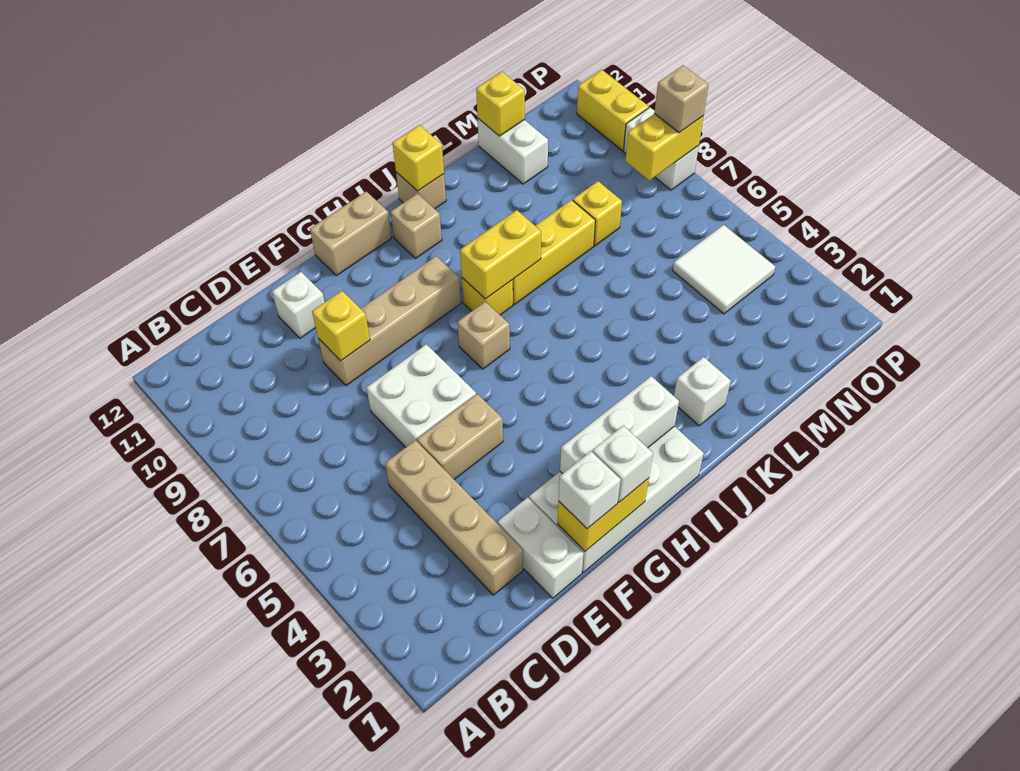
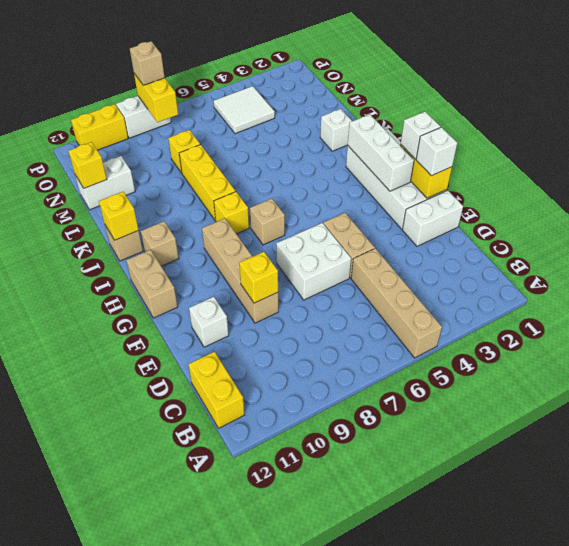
tan 1x4 brick [385,440,523,595] -> tan 1x4 brick turned to [351,248,442,358]
yellow 1x2 brick [460,210,541,299] -> yellow 1x2 brick moved to [188,352,244,428]

